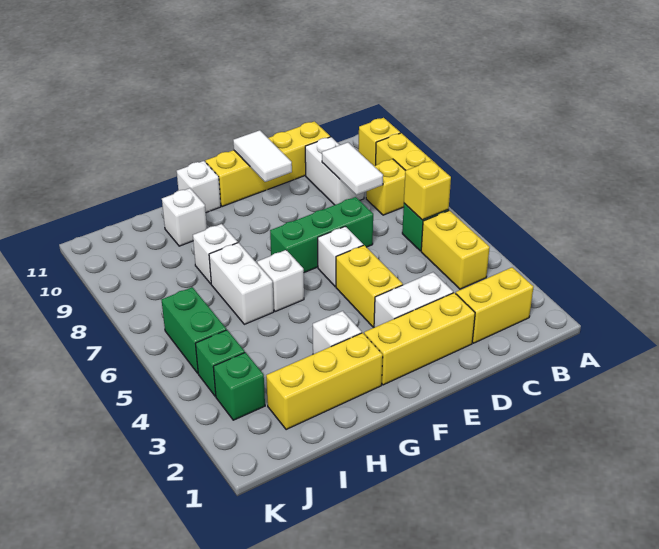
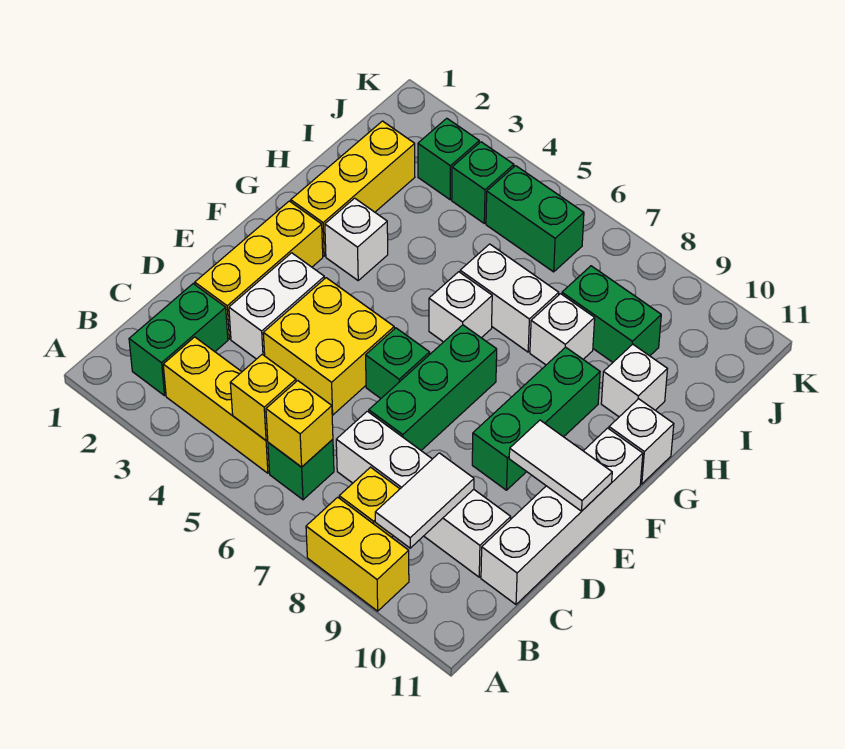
yellow 1x1 brick [358,118,400,166] -> yellow 1x1 brick moved to [230,354,296,440]
yellow 1x2 brick [456,267,533,343] -> green 1x2 brick [129,284,228,396]
yellow 1x2 brick [421,211,490,289] -> yellow 1x3 brick [163,337,269,473]
white 1x2 tile [322,142,383,195] -> white 1x2 tile turned to [375,453,474,548]
white 1x2 brick [305,137,364,205] -> white 1x4 brick [336,411,511,577]
yellow 1x4 brick [205,121,330,207] -> white 1x4 brick [481,428,643,604]
yellow 1x2 brick [336,245,403,327] -> yellow 2x2 brick [263,278,394,415]
white 1x1 brick [318,226,363,287] -> green 1x1 brick [366,328,430,398]
none -> green 1x3 brick [472,347,600,490]
none -> green 1x2 brick [562,266,661,362]

